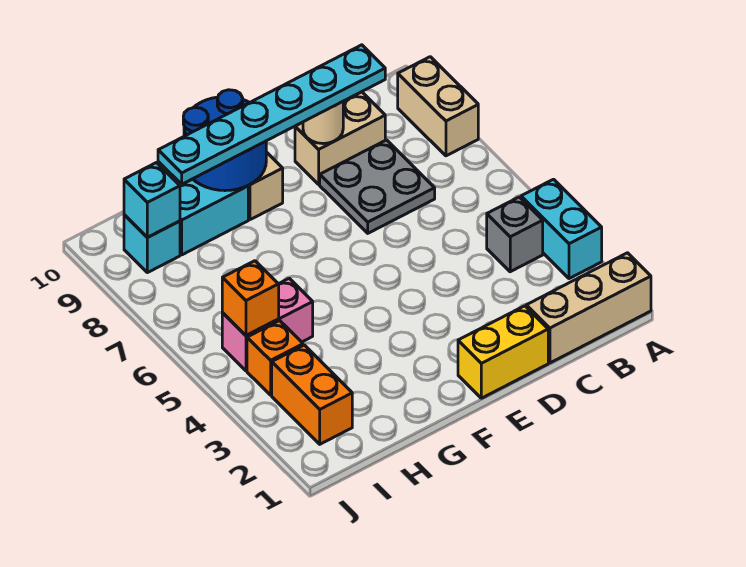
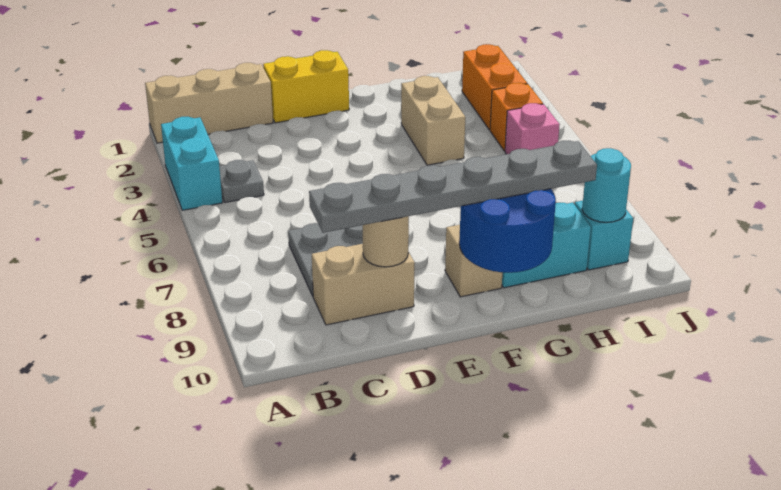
tan 1x2 brick [398,57,478,156] -> tan 1x2 brick moved to [401,76,465,165]
grey 1x1 brick [487,197,543,272] -> grey 1x1 plate [219,160,264,202]
cyan 1x6 plate [158,45,385,184] -> grey 1x6 plate [309,141,597,233]
pink 1x2 brick [222,278,313,371] -> pink 1x1 brick [505,103,560,154]
orange 1x1 brick [222,261,279,336] -> none
cyan 1x1 brick [124,163,180,237] -> cyan 1x1 round brick [582,148,631,222]

